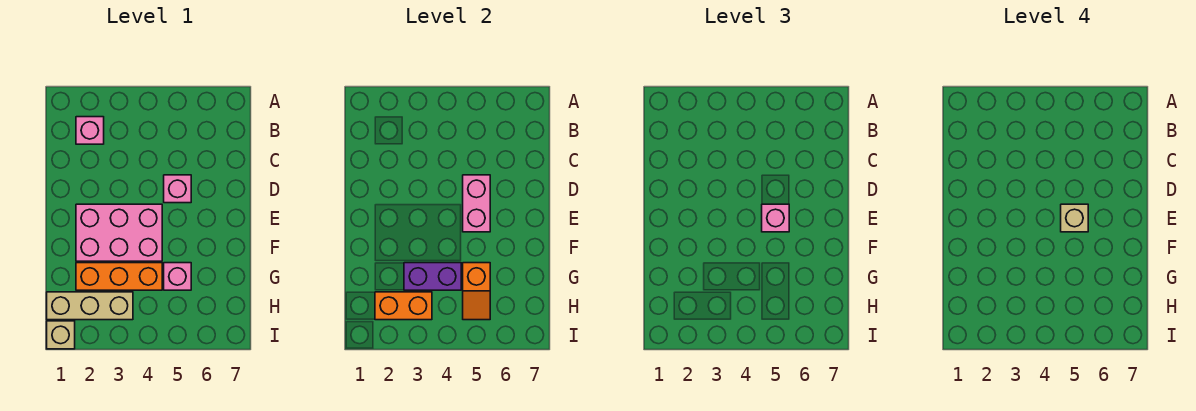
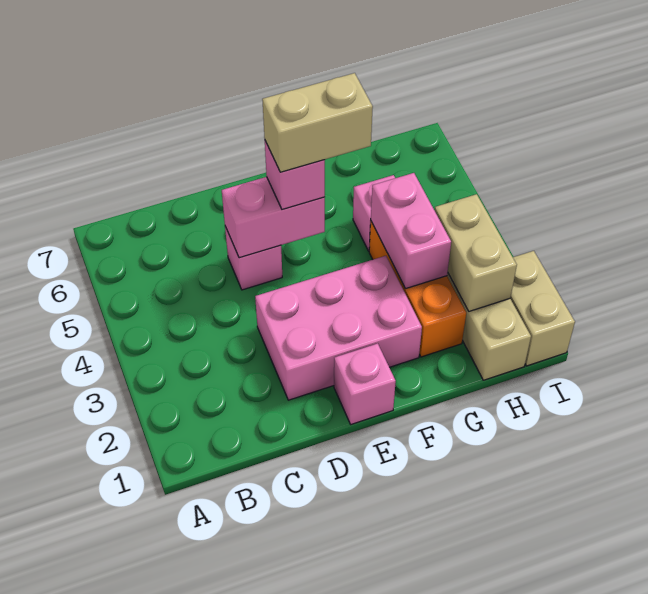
pink 1x1 brick [76,117,104,144] -> pink 1x1 brick moved to [334,343,396,424]
pink 2x3 brick [76,204,162,261] -> pink 2x3 brick turned to [255,256,422,400]
tan 1x1 brick [1061,204,1088,232] -> tan 1x2 brick [262,73,373,172]
purple 1x2 brick [404,263,461,290] -> pink 1x2 brick [371,173,451,289]
orange 1x2 slope [463,263,490,320] -> none
orange 1x2 brick [375,292,432,320] -> tan 1x2 brick [435,194,517,311]
tan 1x1 brick [47,321,75,349] -> tan 1x2 brick [510,251,575,366]

